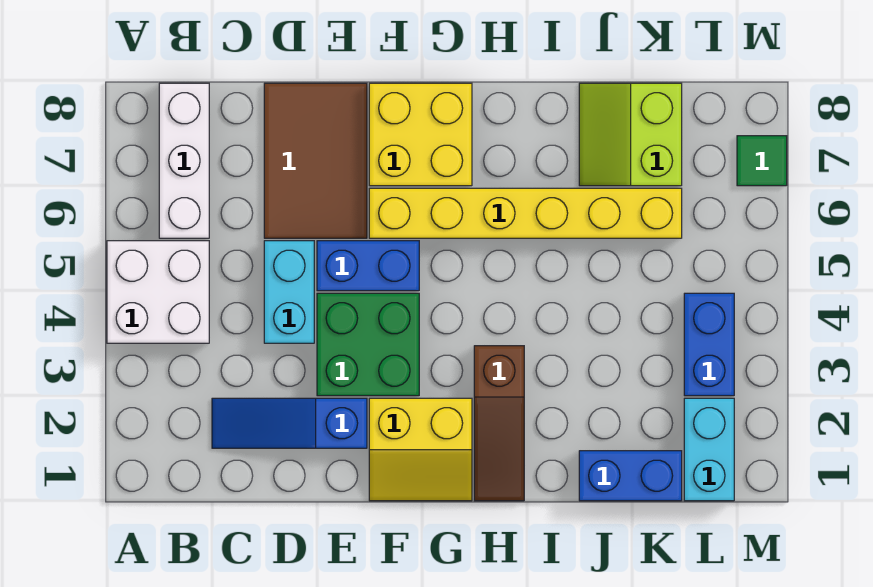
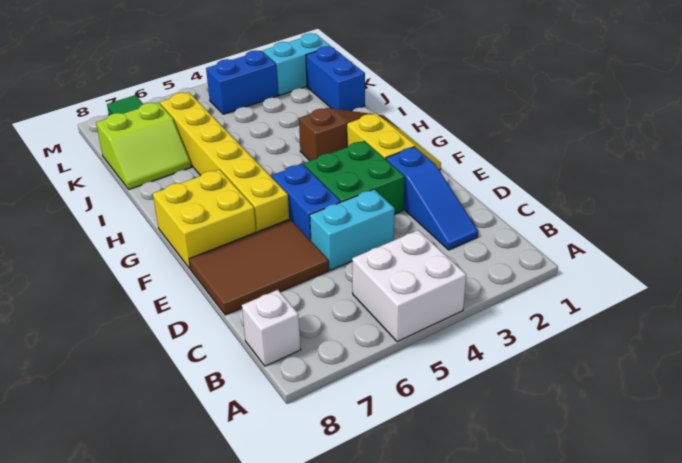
white 1x3 brick [159,83,209,238] -> white 1x1 brick [242,290,301,366]

